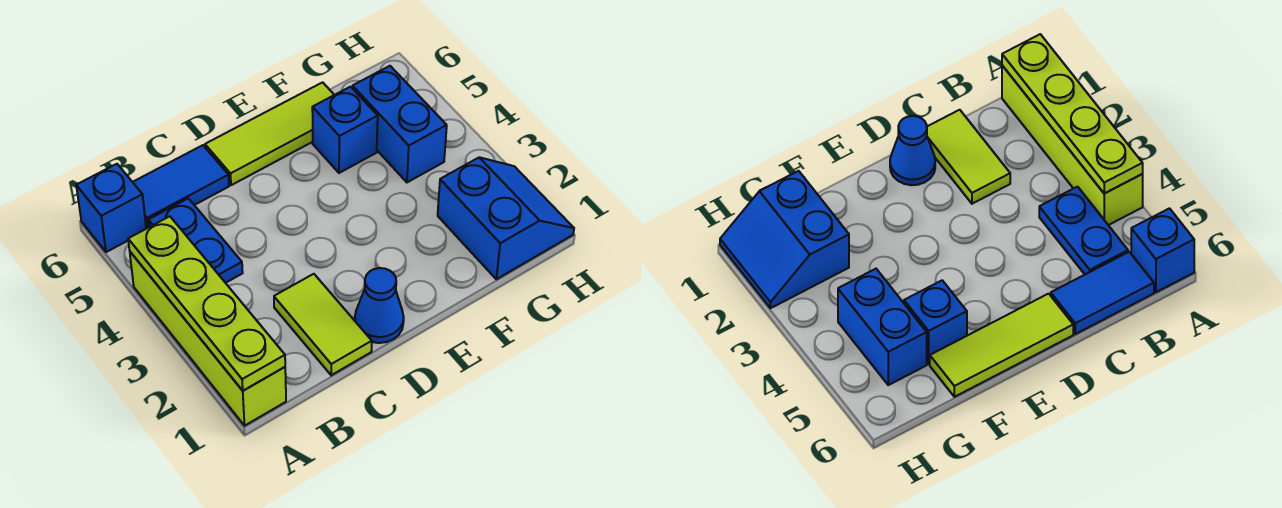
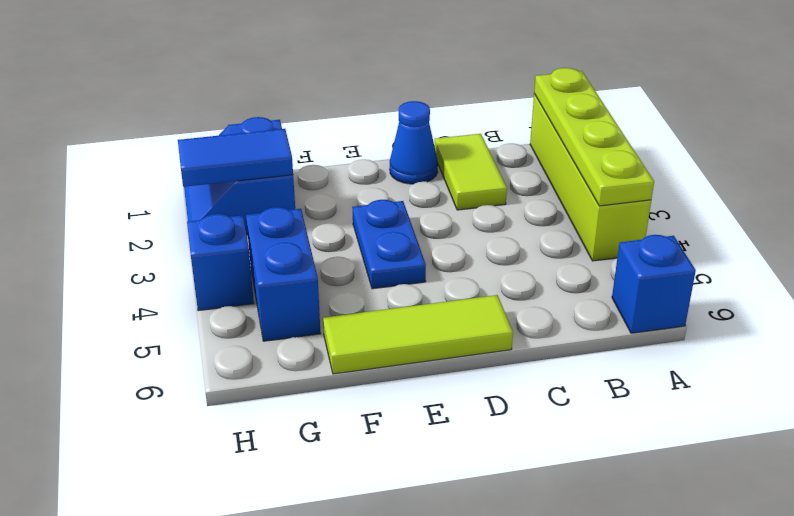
blue 1x2 plate [149,198,243,283] -> blue 1x2 plate moved to [352,200,426,289]
blue 1x2 tile [133,145,229,228] -> blue 1x2 tile moved to [178,129,293,187]
blue 1x1 brick [312,87,378,173] -> blue 1x1 brick moved to [187,214,254,311]

